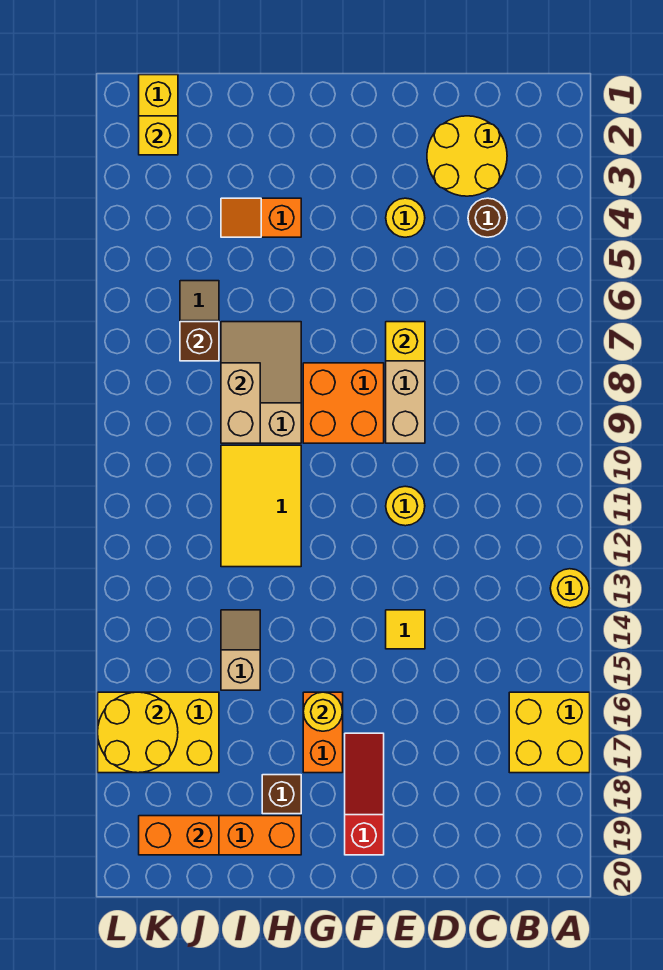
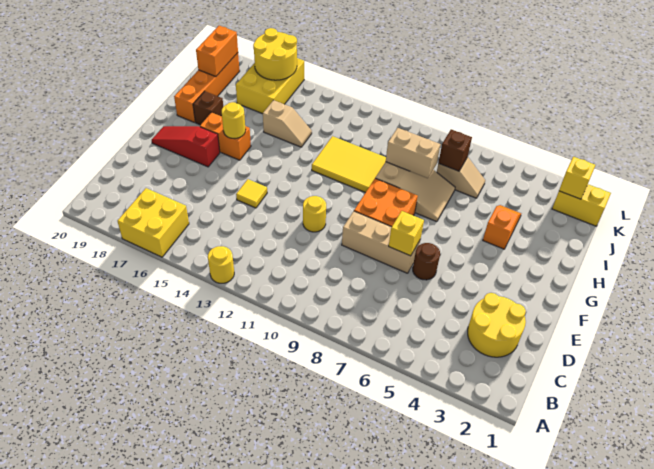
brown 1x1 round brick [468,198,507,237] -> brown 1x1 round brick moved to [413,243,440,280]
yellow 1x1 round brick [386,198,425,237] -> none
red 1x3 slope [345,733,384,855] -> red 1x3 slope turned to [152,126,220,167]

